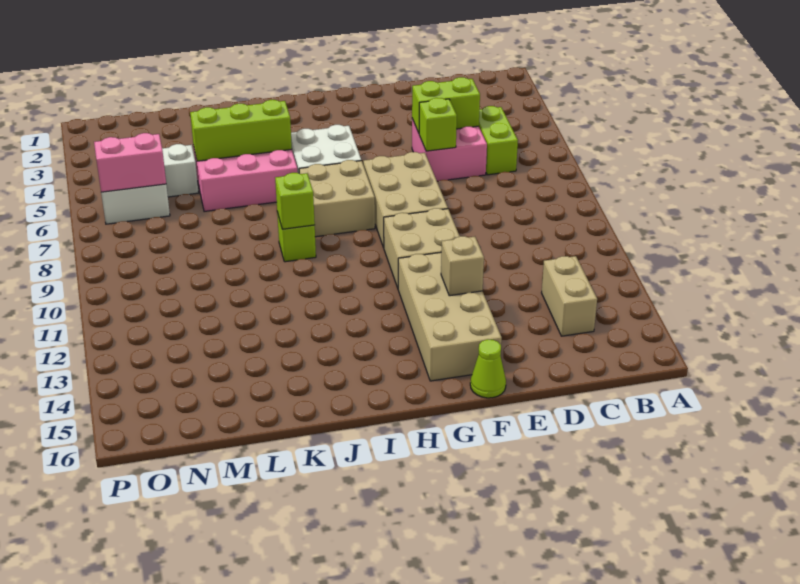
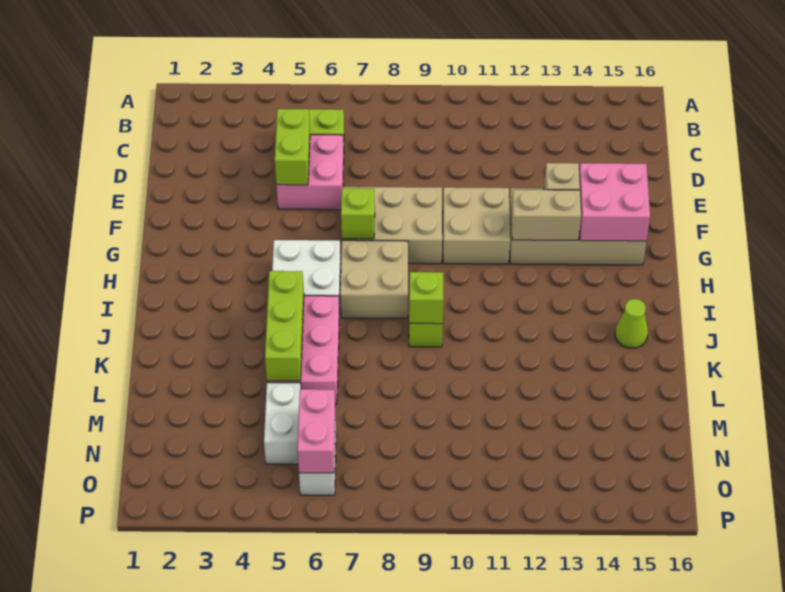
tan 1x2 brick [542,256,597,336] -> tan 1x2 brick moved to [511,190,581,240]
lime 1x1 brick [419,98,457,151] -> lime 1x1 brick moved to [341,188,375,239]
none -> pink 2x2 brick [579,163,650,241]
lime 1x1 cone [470,339,506,398] -> lime 1x1 cone moved to [615,299,648,348]

